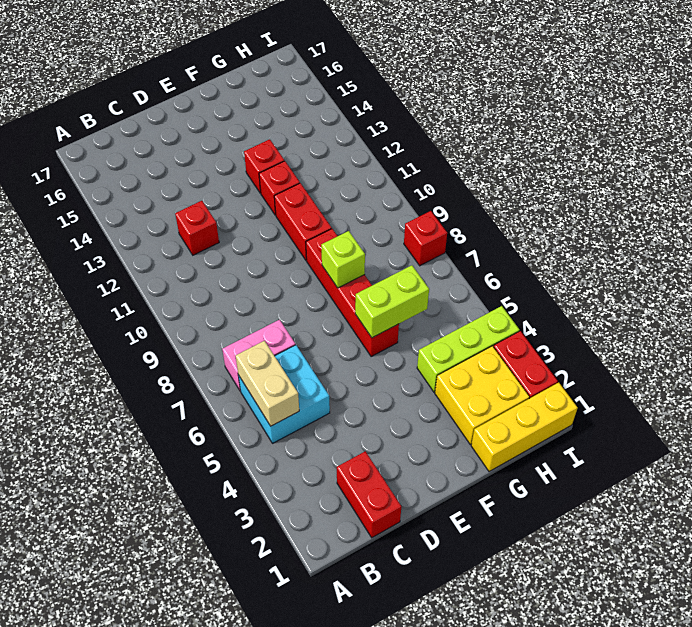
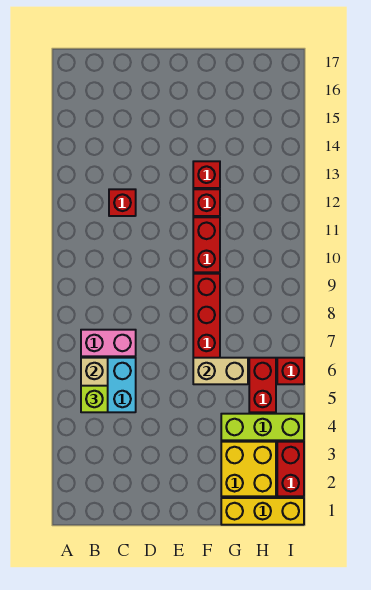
red 1x2 brick [337,451,401,538] -> red 1x2 brick moved to [249,358,276,412]
lime 1x2 brick [355,265,429,338] -> tan 1x2 brick [193,358,248,384]
lime 1x1 brick [321,231,365,288] -> lime 1x1 brick moved to [81,386,108,412]
red 1x1 brick [404,211,447,266] -> red 1x1 brick moved to [277,358,304,384]

